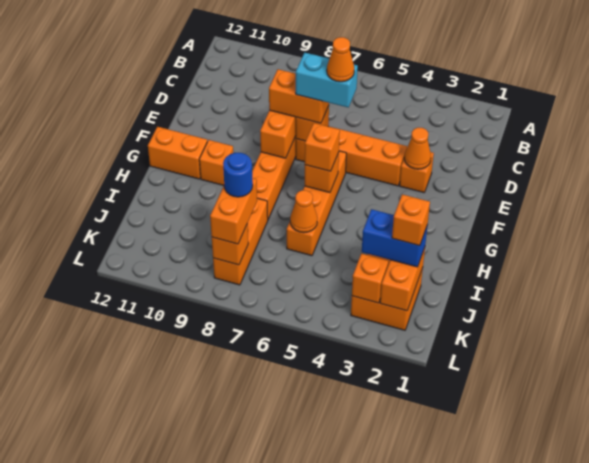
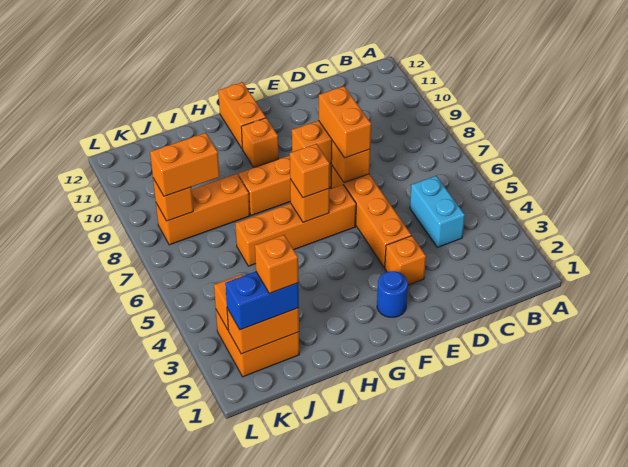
orange 1x1 cone [404,128,431,169] -> none
cyan 1x2 brick [296,53,358,107] -> cyan 1x2 brick moved to [410,176,465,247]
orange 1x1 cone [327,37,354,82] -> none
orange 1x1 cone [290,190,317,233] -> none
blue 1x2 brick [362,209,427,267] -> blue 1x2 brick turned to [225,272,299,330]
blue 1x1 round brick [223,153,253,197] -> blue 1x1 round brick moved to [377,271,408,317]

